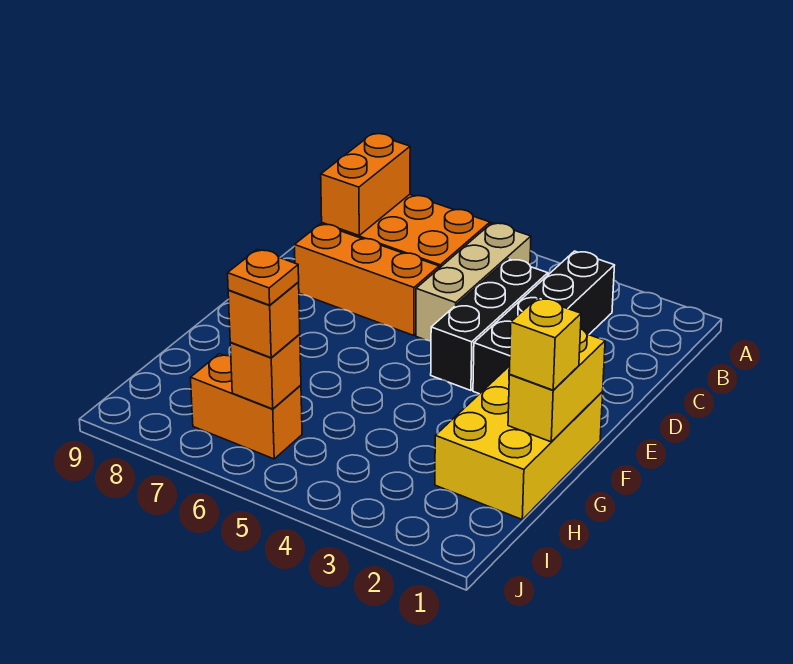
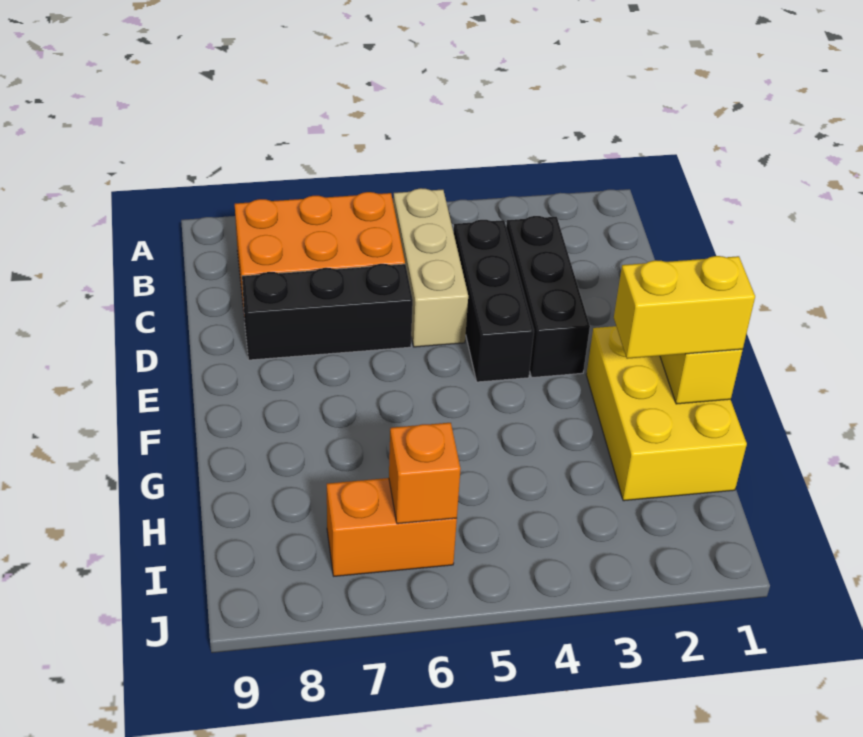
black 1x4 brick [473,251,615,394] -> black 1x3 brick [506,216,590,377]
orange 1x2 brick [321,134,410,235] -> none
orange 1x3 brick [295,224,439,336] -> black 1x3 brick [242,264,413,360]
yellow 1x1 brick [509,298,581,390] -> yellow 1x2 brick [614,256,755,359]
orange 1x1 brick [228,282,300,358] -> none
orange 1x1 plate [228,250,299,305] -> none

